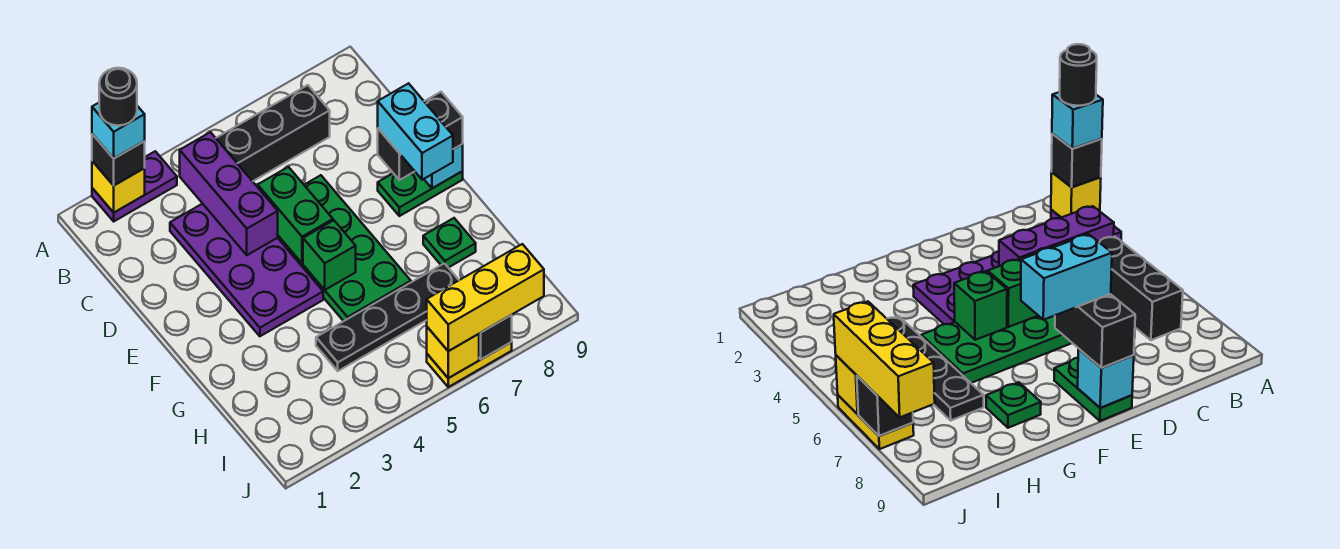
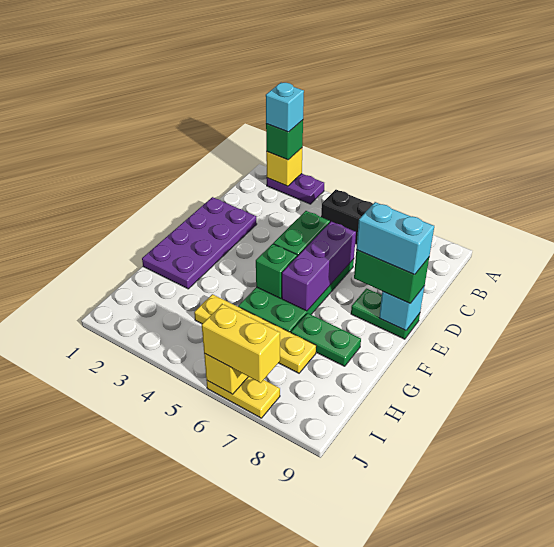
black 1x1 brick [92,134,145,186] -> green 1x1 brick [266,120,303,160]
black 1x1 round brick [99,68,137,126] -> none
purple 1x3 brick [180,132,278,255] -> purple 1x3 brick moved to [282,221,356,311]
purple 2x4 plate [170,204,323,336] -> purple 2x4 plate moved to [142,197,257,289]
black 1x2 brick [378,92,463,180] -> green 1x2 brick [354,250,429,303]
cyan 1x2 brick [378,83,453,180] -> cyan 1x2 brick turned to [356,202,434,275]
green 1x1 plate [423,218,476,268] -> green 1x2 plate [291,313,361,366]
black 1x4 plate [316,263,459,371] -> yellow 1x4 plate [194,294,316,373]
yellow 1x3 brick [427,244,544,351] -> yellow 1x2 brick [202,304,280,383]
black 1x1 brick [479,315,512,359] -> none

